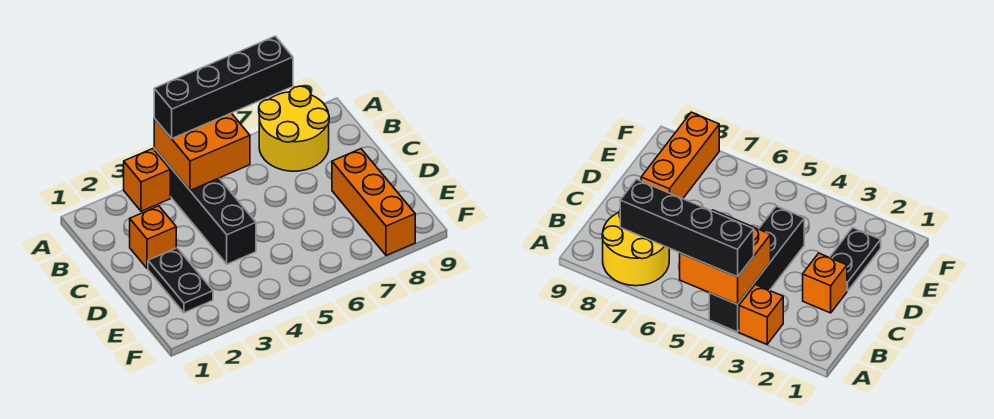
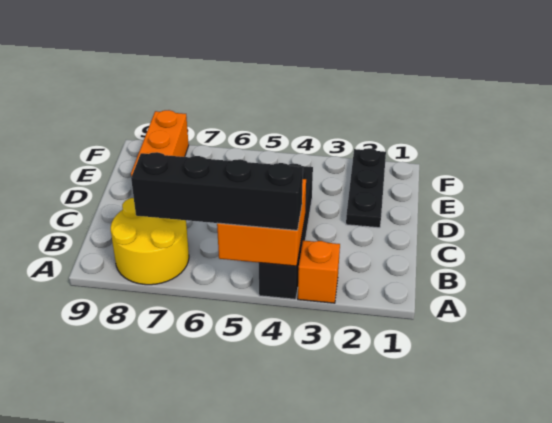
orange 1x1 brick [130,206,176,269] -> none
black 1x2 plate [148,248,213,313] -> black 1x3 plate [346,148,386,228]

